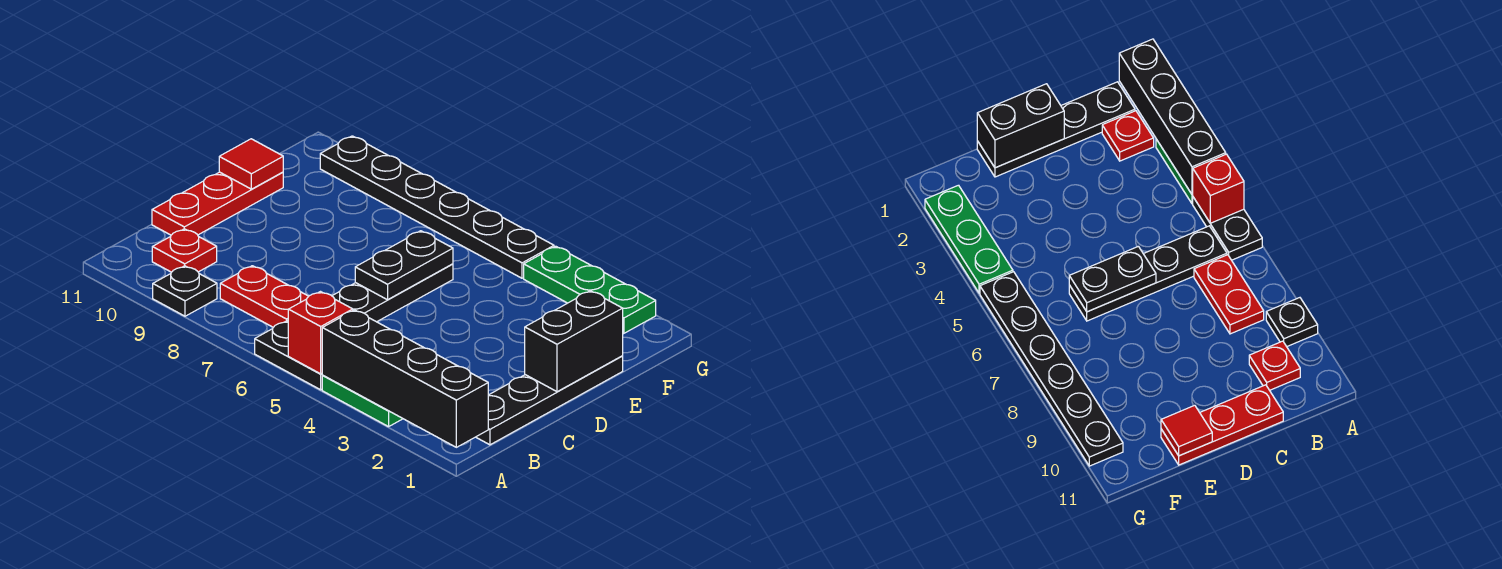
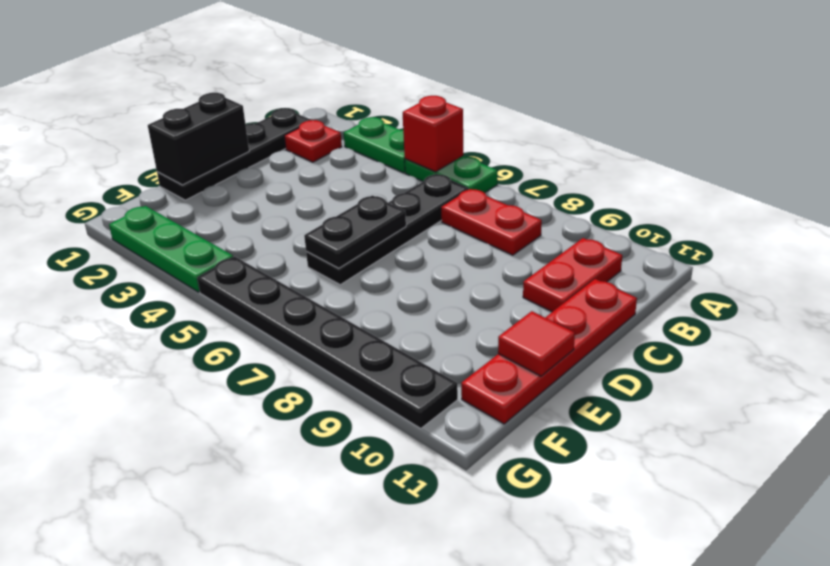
black 1x4 brick [322,310,488,447] -> none
black 1x2 plate [255,321,323,390] -> green 1x2 plate [405,156,497,193]
black 1x1 plate [153,266,217,316] -> none
red 1x1 plate [152,229,217,272] -> red 1x2 plate [523,238,622,312]
red 1x3 plate [152,172,283,235] -> red 1x4 plate [461,279,637,424]

